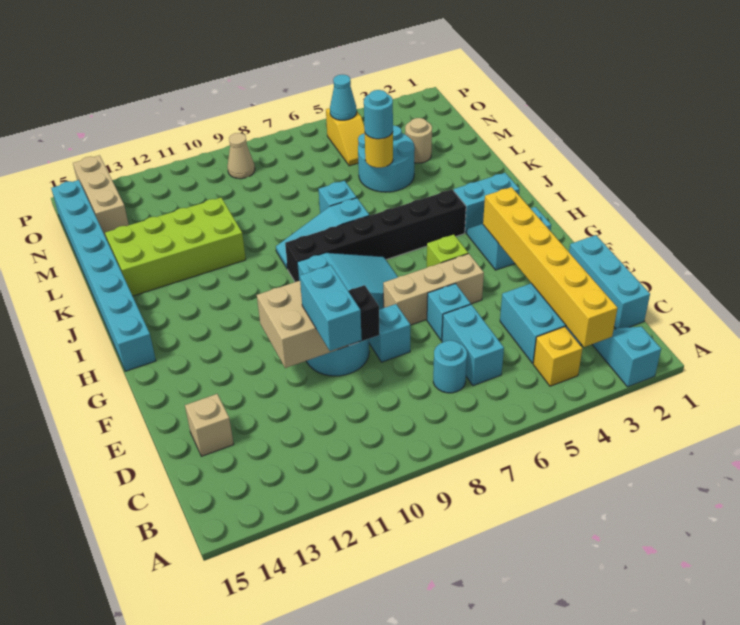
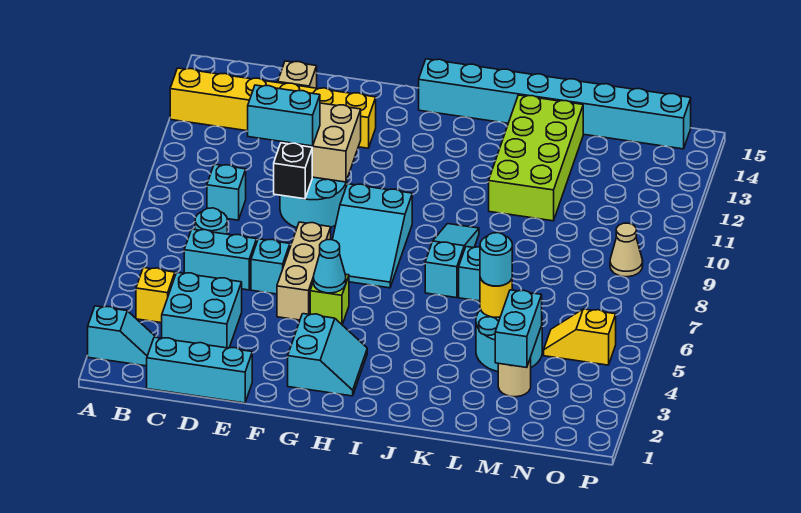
yellow 1x6 brick [483,187,618,347] -> yellow 1x6 brick moved to [170,68,376,148]
cyan 1x1 brick [369,304,410,362] -> cyan 1x1 brick moved to [207,164,246,220]
cyan 1x2 brick [454,173,520,233] -> cyan 1x2 brick moved to [495,290,542,368]
black 1x6 brick [285,190,466,282] -> none
tan 1x3 brick [73,155,129,237] -> none
cyan 1x1 cone [330,74,357,120] -> cyan 1x1 cone moved to [313,240,346,293]

